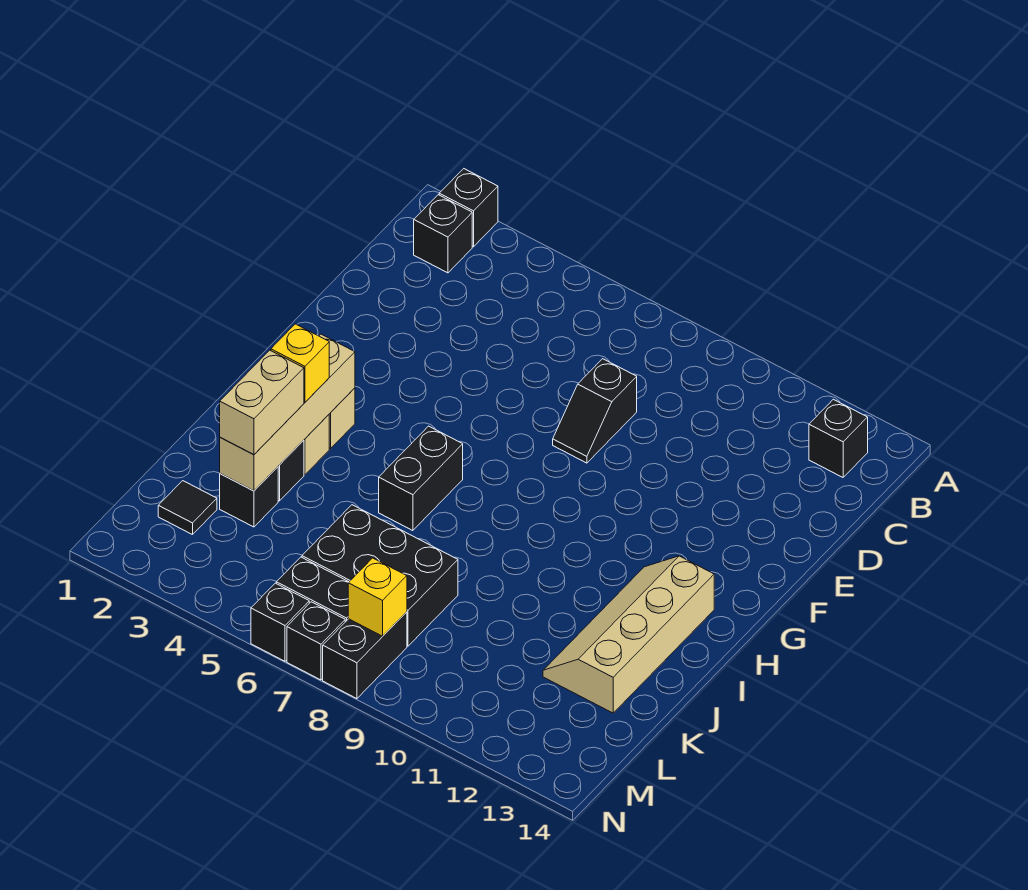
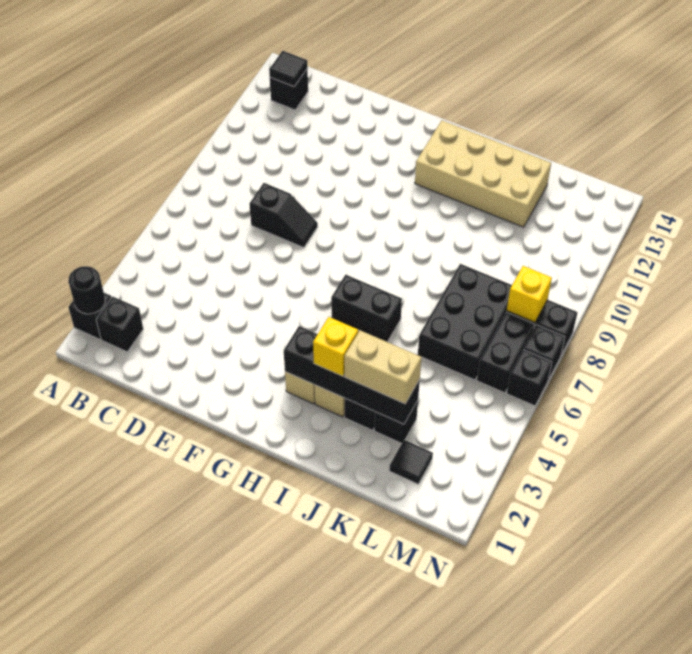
none -> black 1x1 round brick [68,266,105,314]
none -> black 1x1 tile [269,51,308,87]
tan 1x4 brick [220,334,355,491] -> black 1x4 brick [284,326,420,424]
tan 2x4 slope [543,556,714,713] -> tan 2x4 brick [415,121,551,227]

